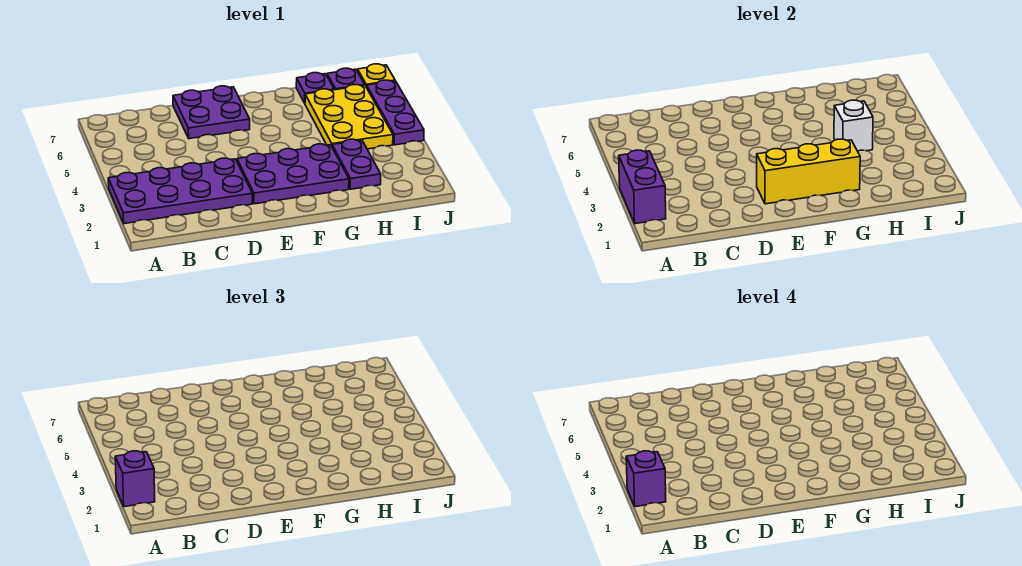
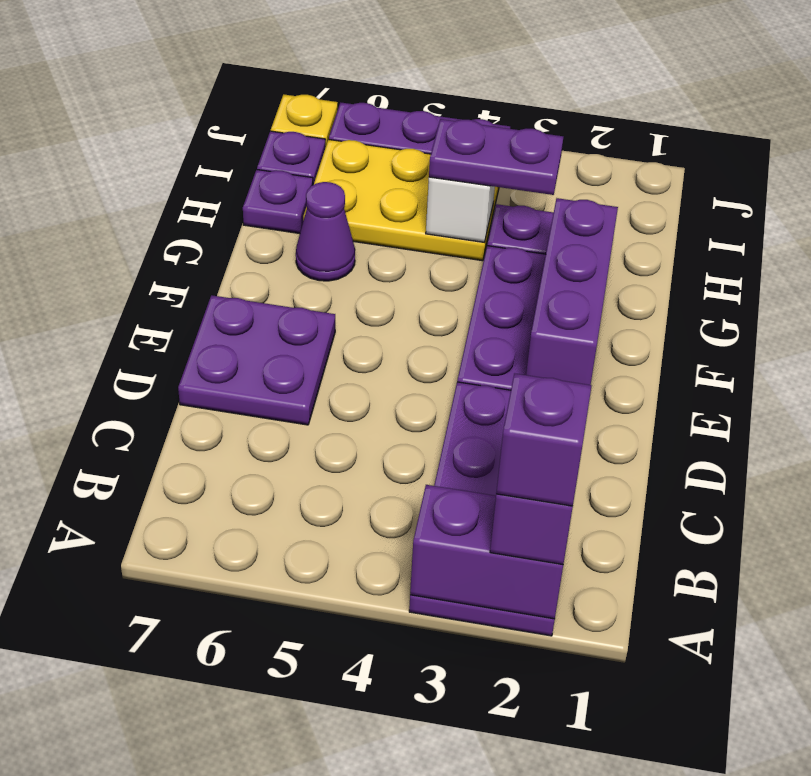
yellow 1x3 brick [757,139,860,204] -> purple 1x3 brick [526,198,618,385]
none -> purple 1x1 cone [296,182,355,281]
none -> purple 1x2 plate [429,119,563,195]

